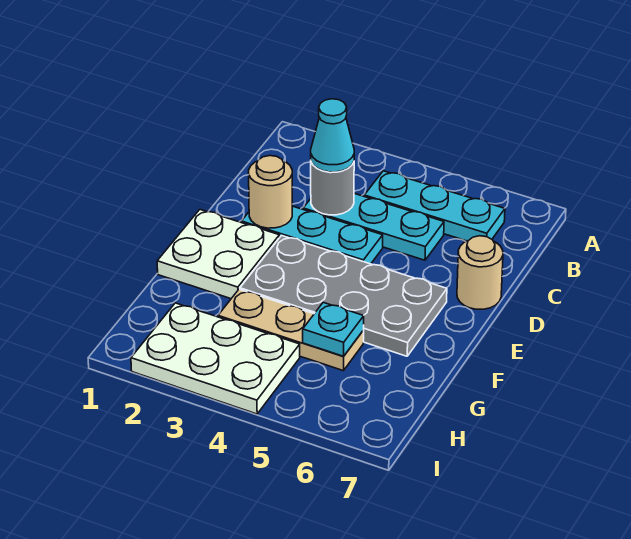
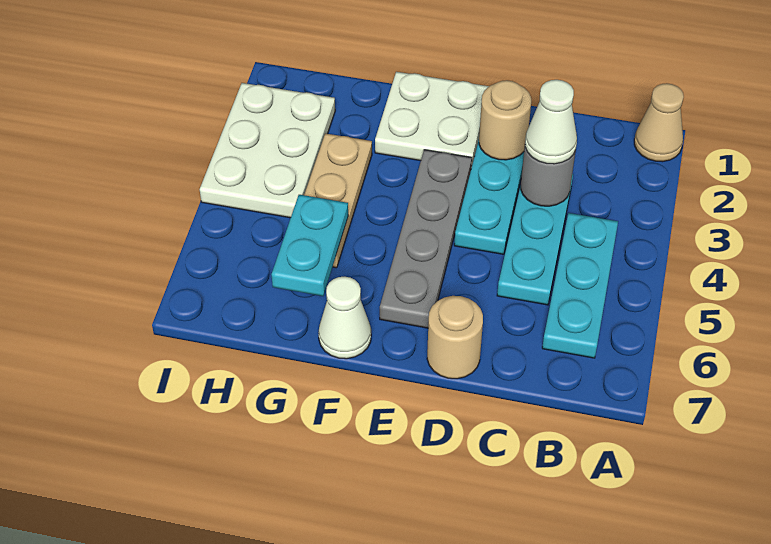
none -> tan 1x1 cone [634,83,684,162]
cyan 1x1 cone [311,99,354,172] -> white 1x1 cone [525,80,577,164]
grey 2x4 plate [240,236,447,356] -> grey 1x4 plate [380,150,472,328]
none -> white 1x1 cone [318,277,371,359]
cyan 1x1 plate [303,302,364,356] -> cyan 1x2 plate [271,195,348,296]

